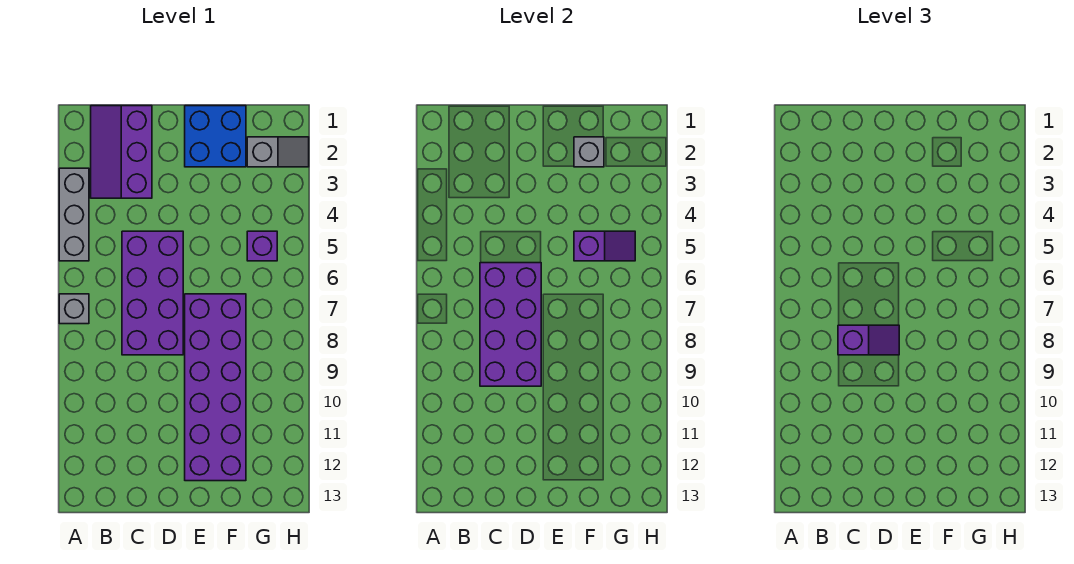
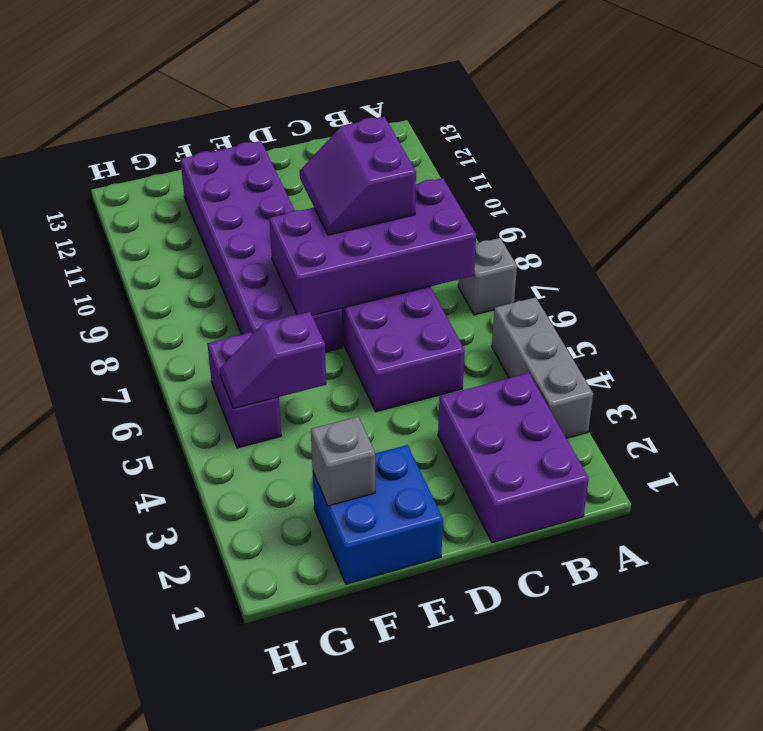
purple 2x3 slope [91,106,152,198] -> purple 2x3 brick [438,373,589,543]
purple 2x4 brick [480,263,541,386] -> purple 2x4 brick turned to [269,178,476,315]
purple 1x2 slope [838,325,899,355] -> purple 2x2 slope [300,117,416,235]
grey 1x2 slope [247,137,309,167] -> none
purple 1x1 brick [247,231,277,261] -> purple 1x2 brick [207,333,281,448]

